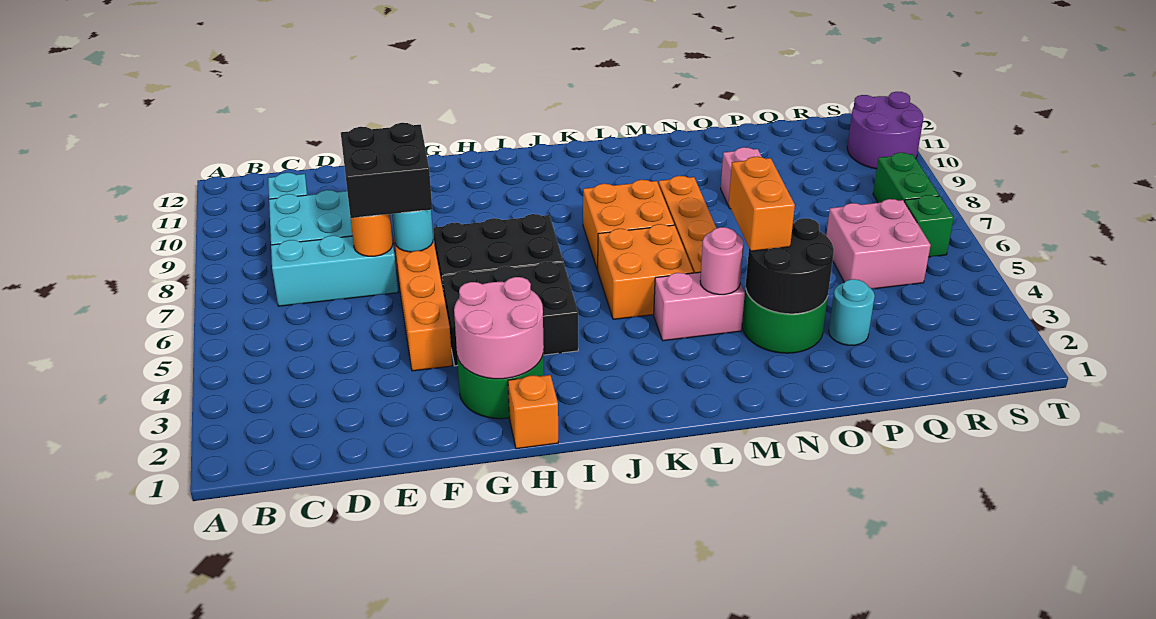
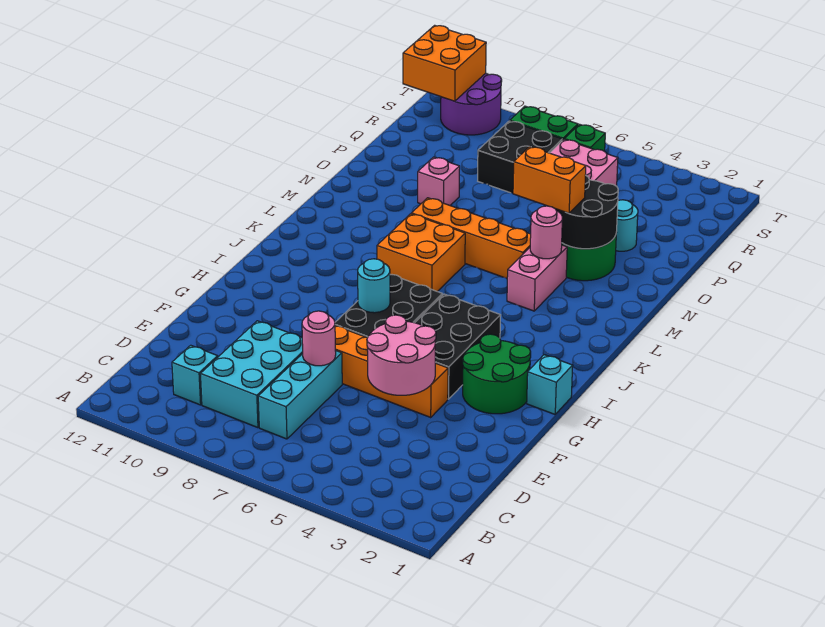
orange 1x1 round brick [351,214,393,256] -> pink 1x1 round brick [302,311,336,366]
black 2x2 brick [341,123,432,218] -> black 2x2 brick moved to [478,121,562,193]
cyan 1x1 round brick [392,210,433,252] -> cyan 1x1 round brick moved to [358,259,390,313]
pink 2x2 round brick [454,277,544,379] -> pink 2x2 round brick moved to [367,315,436,395]
orange 1x1 brick [508,375,558,449] -> cyan 1x1 brick [527,355,573,414]
orange 2x2 brick [598,224,693,319] -> orange 2x2 brick moved to [403,25,486,101]

